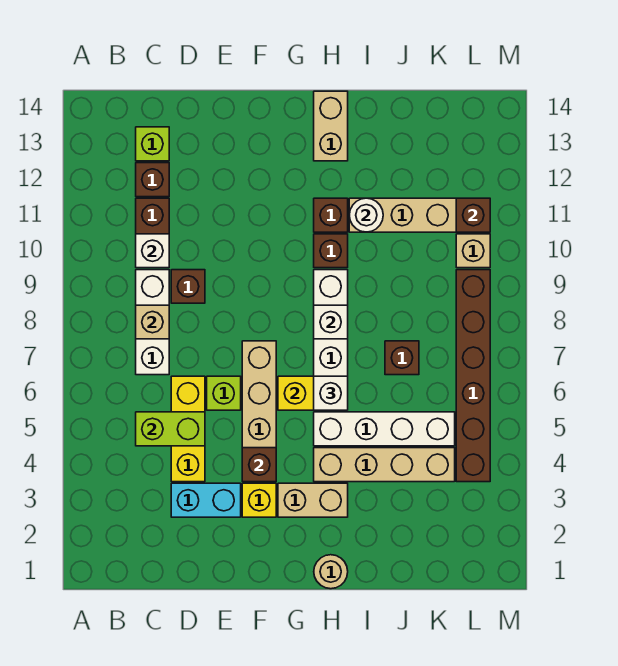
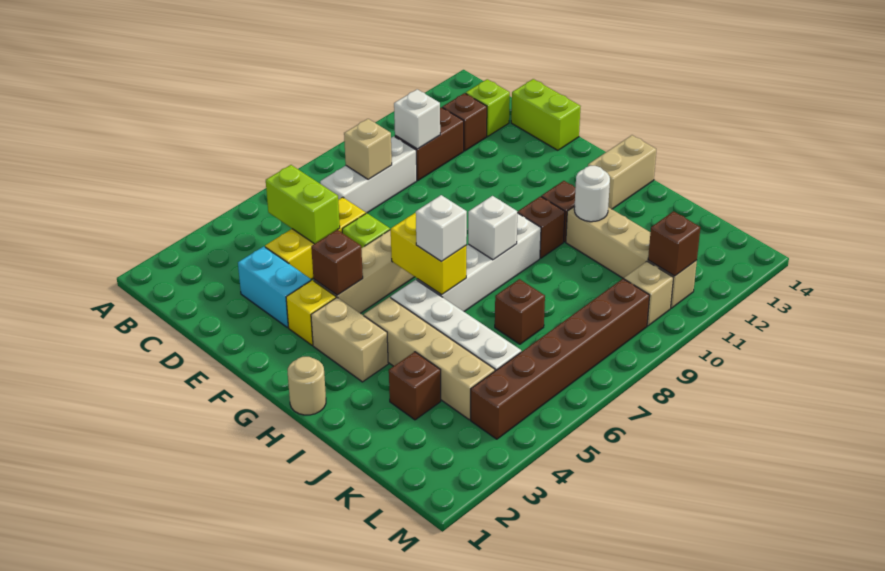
brown 1x1 brick [171,270,205,303] -> brown 1x1 brick moved to [389,352,441,420]
none -> lime 1x2 brick [511,79,581,150]

